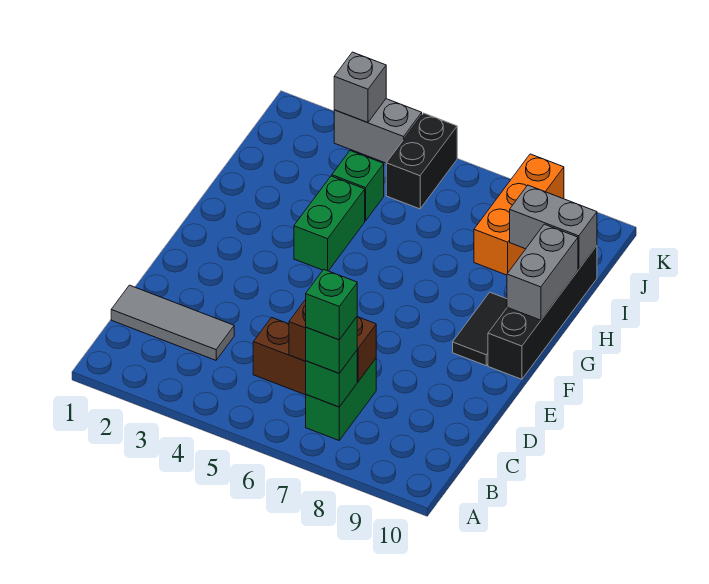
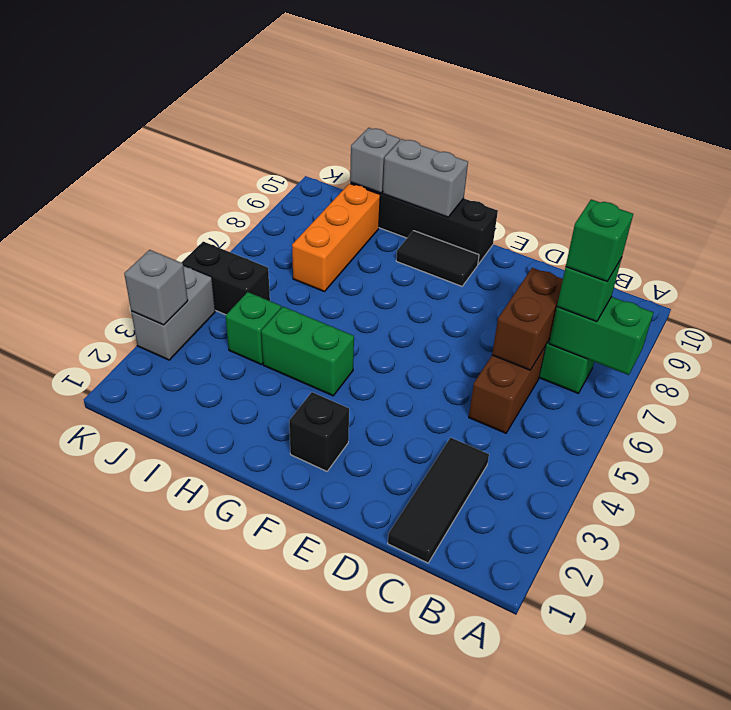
green 1x1 brick [305,351,357,407] -> green 1x2 brick [549,297,654,375]
grey 1x3 tile [111,285,234,360] -> black 1x3 tile [388,438,489,563]
none -> black 1x1 brick [289,392,349,471]
orange 1x3 brick [474,154,564,275] -> orange 1x3 brick turned to [292,183,380,292]
grey 1x2 brick [510,185,597,269] -> grey 1x1 brick [350,128,400,193]

